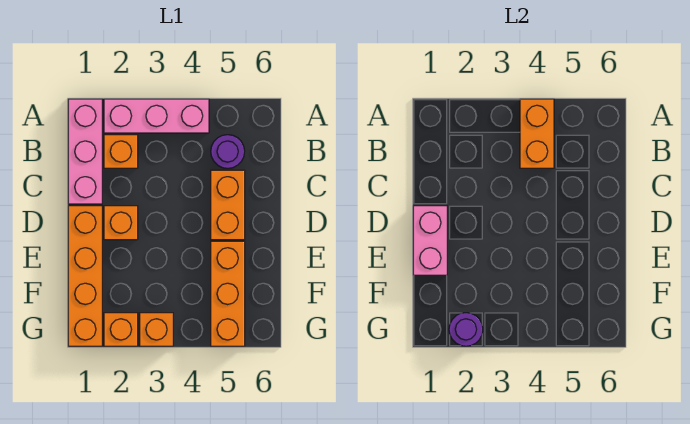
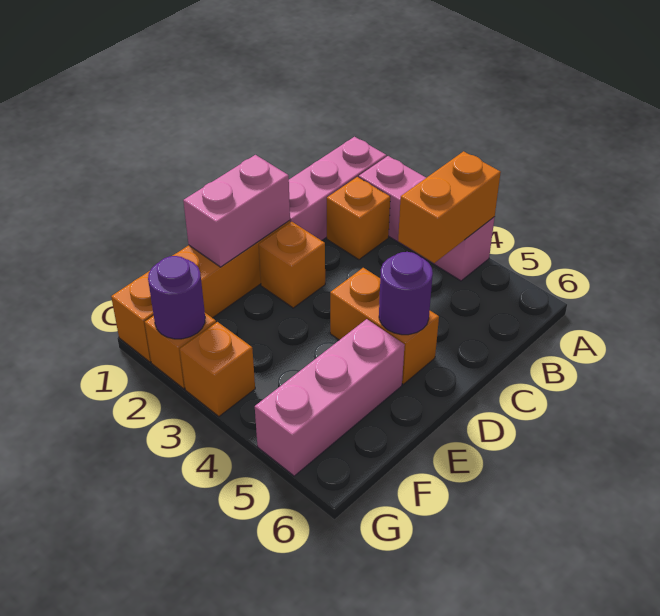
purple 1x1 round brick [211,135,245,168] -> purple 1x1 round brick moved to [379,252,433,335]
orange 1x2 brick [211,170,245,240] -> orange 1x2 brick turned to [330,268,439,384]
orange 1x3 brick [211,241,245,346] -> pink 1x3 brick [255,319,405,476]

